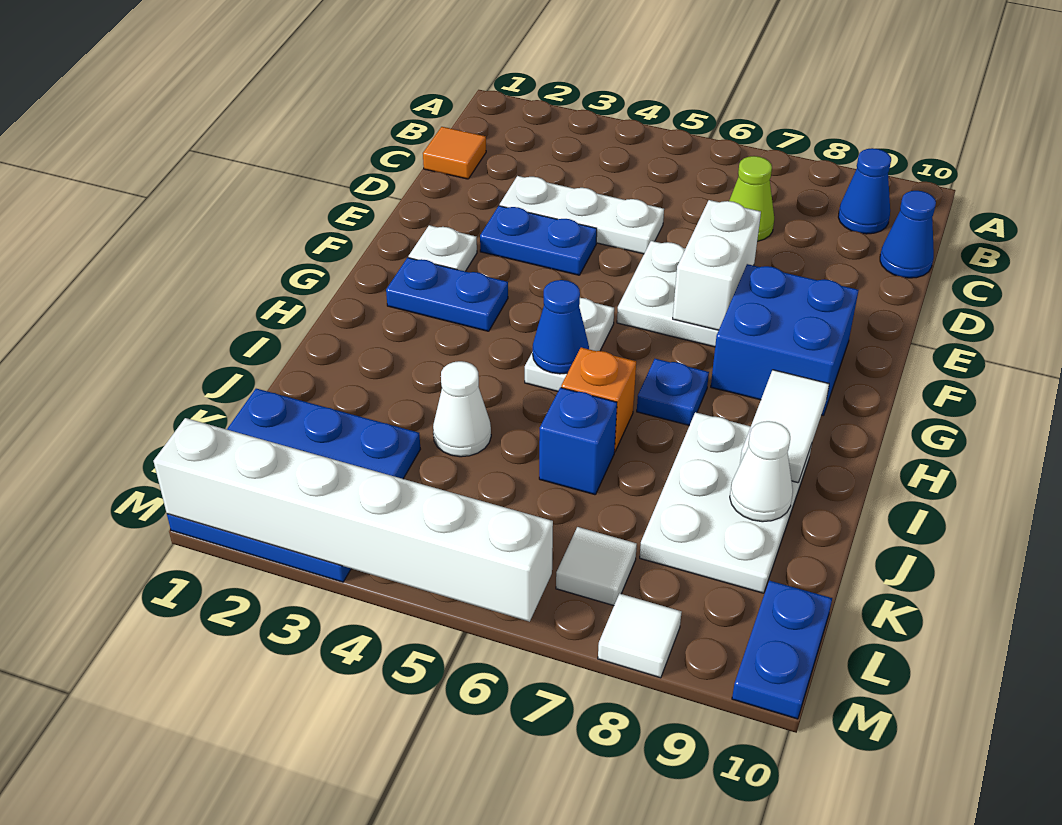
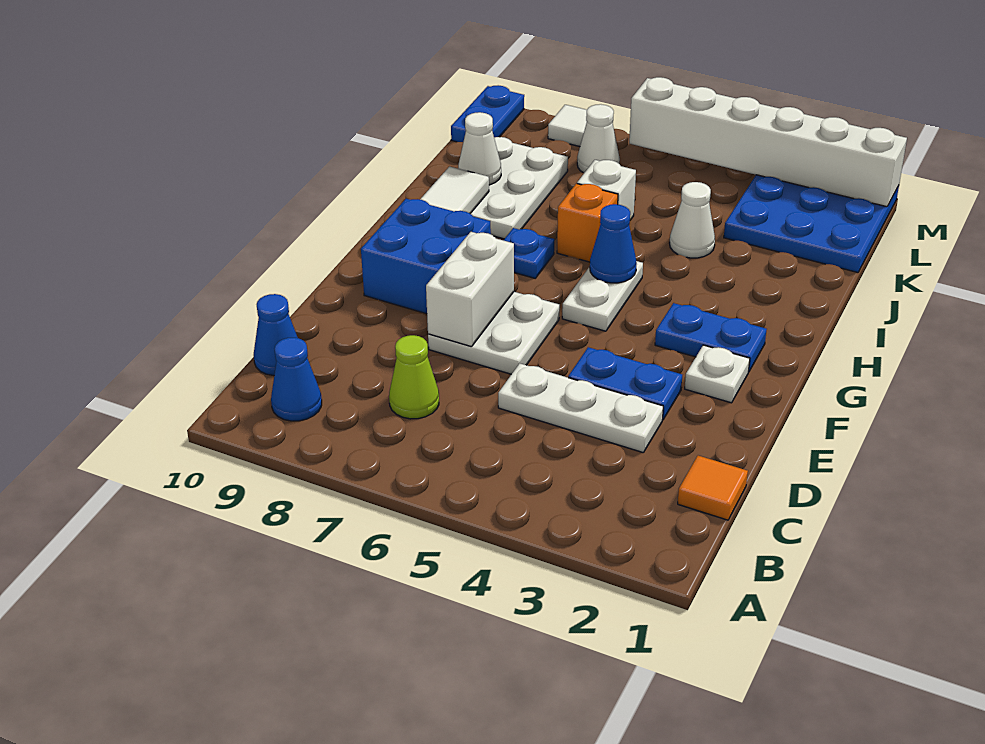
blue 1x1 brick [539,388,617,495] -> white 1x1 brick [577,160,636,220]
white 1x1 tile [556,527,637,606] -> white 1x1 cone [577,104,620,173]

